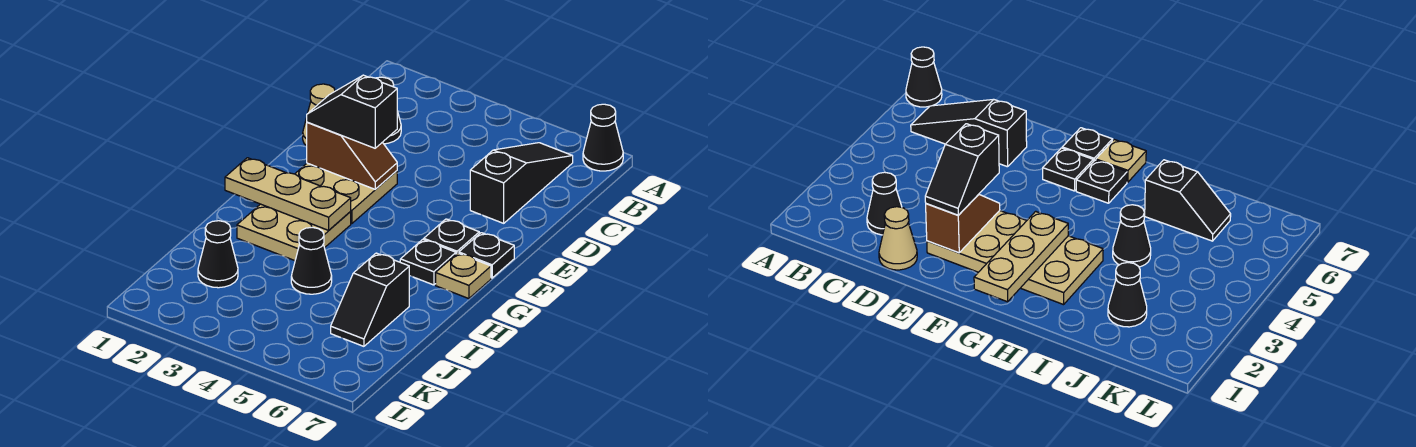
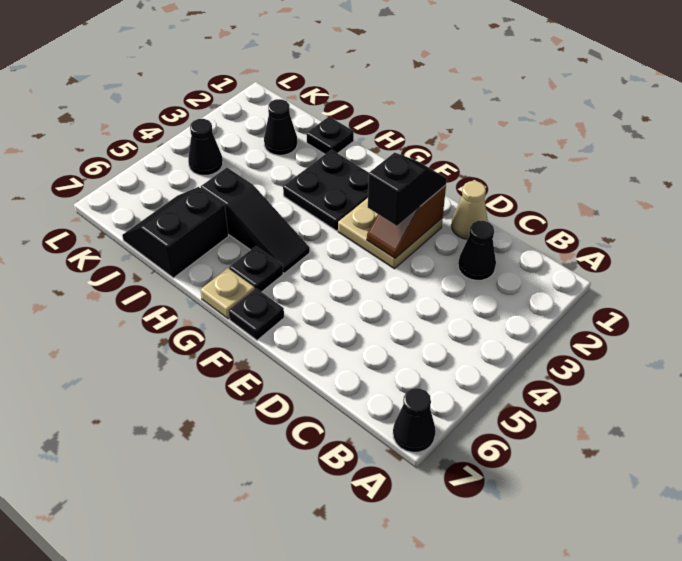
black 1x3 slope [470,143,573,223] -> black 1x3 slope moved to [201,168,310,273]
black 1x1 plate [424,219,479,254] -> black 1x1 plate moved to [306,117,354,154]
tan 1x3 plate [225,158,351,230] -> none
tan 2x2 plate [237,204,351,261] -> black 2x2 plate [283,150,369,231]
black 1x1 cone [291,227,332,294] -> black 1x1 cone moved to [188,119,223,175]
black 1x2 slope [331,253,409,346] -> black 2x2 slope [122,187,228,278]

